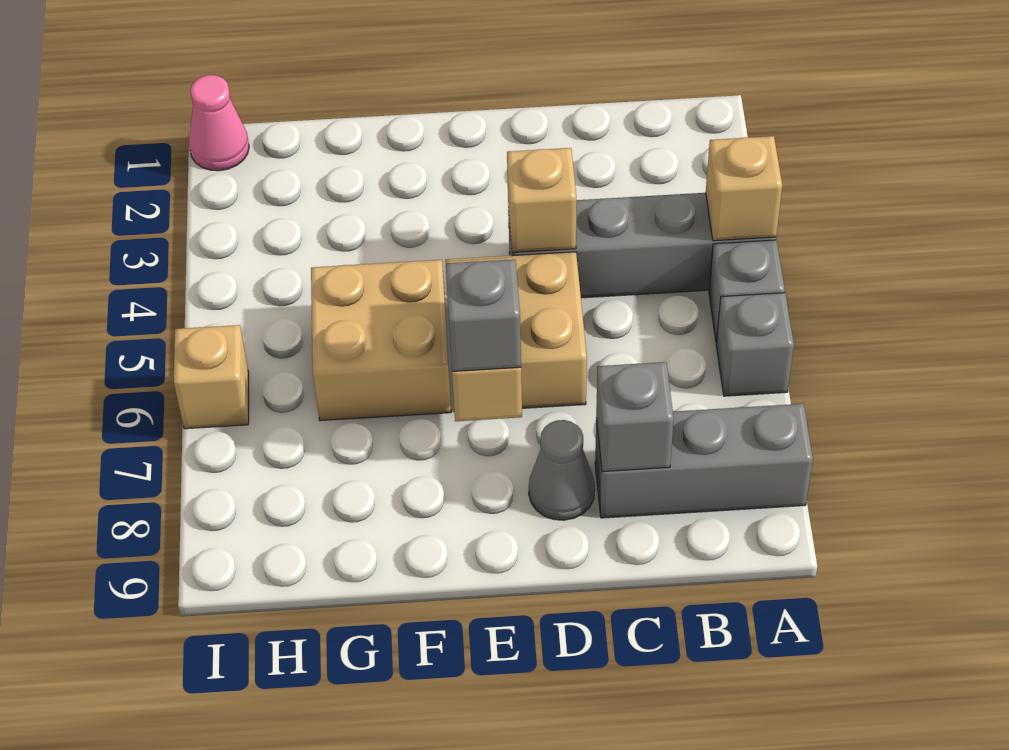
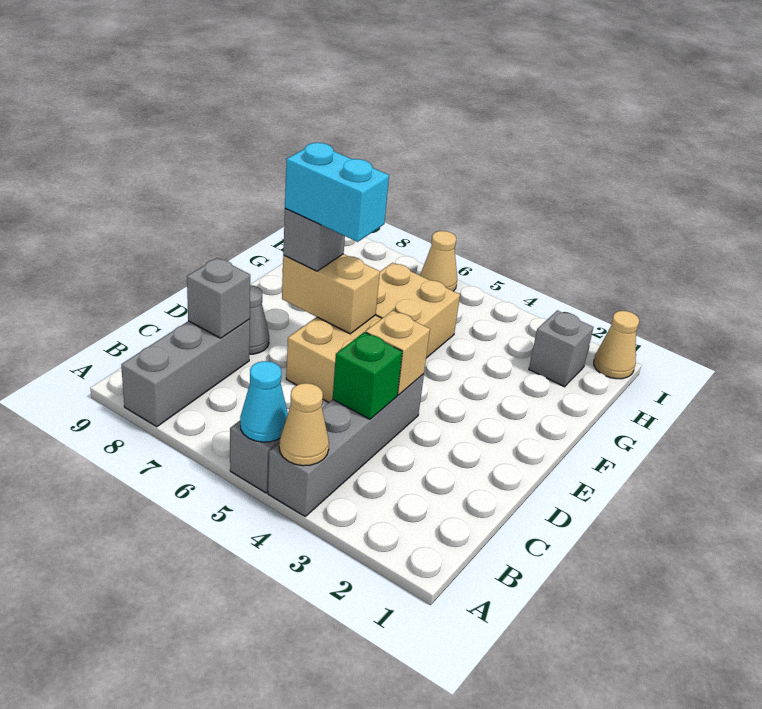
tan 1x1 brick [706,136,782,241] -> tan 1x1 cone [279,383,329,466]
none -> cyan 1x1 cone [240,361,288,442]
grey 1x1 brick [716,293,794,396] -> grey 1x1 brick moved to [529,310,594,387]
none -> green 1x1 brick [333,332,402,419]
none -> cyan 1x2 brick [285,143,389,242]
pink 1x1 cone [189,75,249,171] -> tan 1x1 cone [594,311,639,379]
tan 1x1 brick [174,325,249,429] -> tan 1x1 cone [420,231,457,291]

